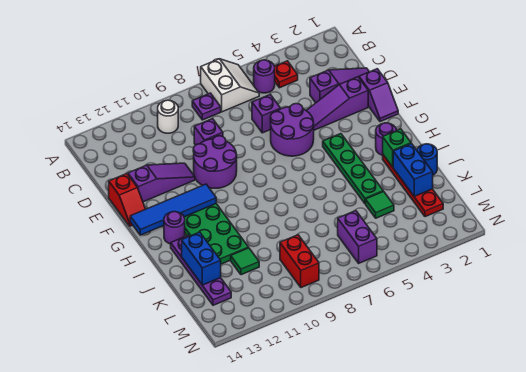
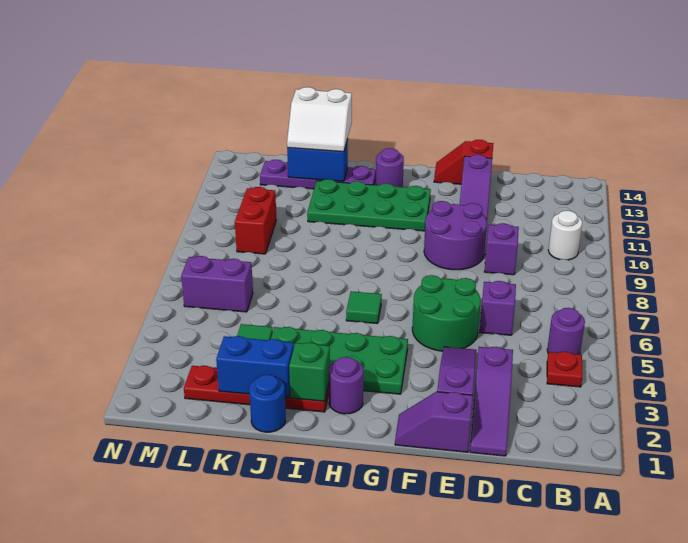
white 2x2 slope [201,59,259,112] -> white 2x2 slope moved to [287,87,352,152]
purple 1x1 plate [192,93,221,120] -> none
purple 2x2 round brick [270,104,314,156] -> green 2x2 round brick [412,275,481,351]
green 1x4 plate [323,134,383,204] -> green 2x4 plate [271,327,408,394]
blue 1x4 tile [130,184,216,235] -> none
green 1x1 tile [231,248,259,275] -> green 1x1 tile moved to [346,291,382,324]
red 1x2 brick [280,235,319,288] -> red 1x2 brick turned to [235,187,276,254]

